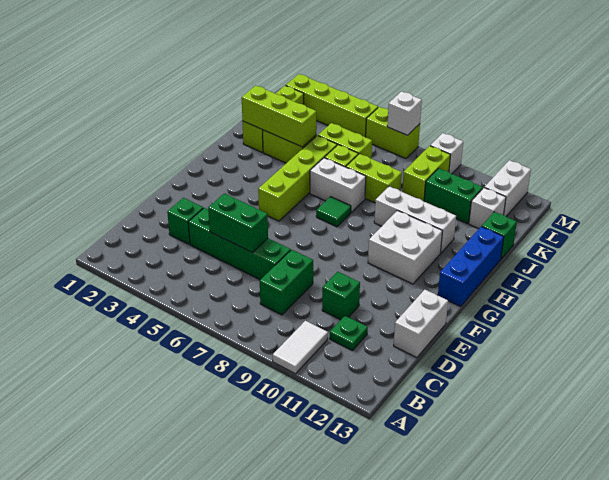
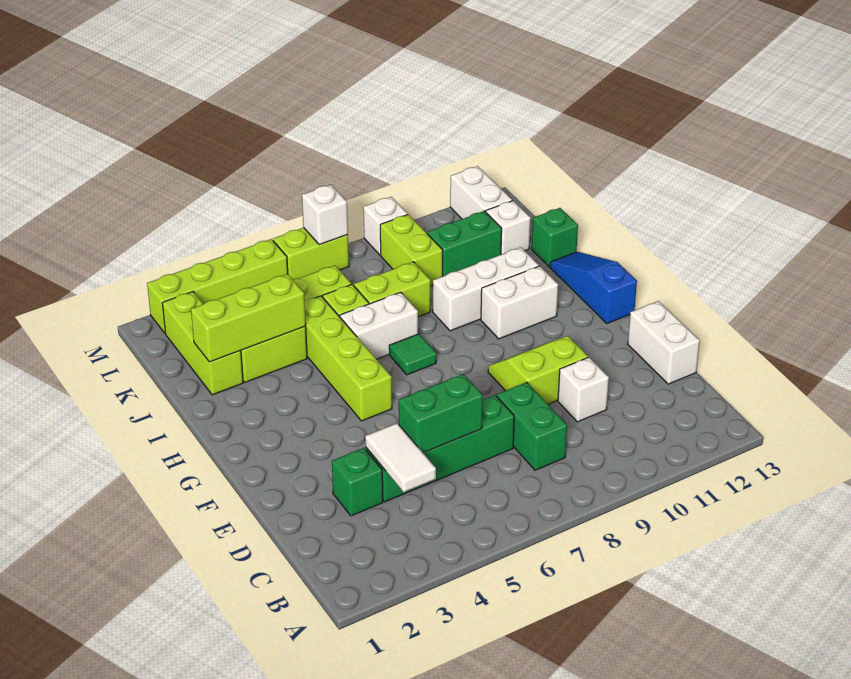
white 1x2 tile [273,321,328,374] -> white 1x2 tile moved to [365,423,436,492]
green 1x1 plate [330,316,368,350] -> none
green 1x1 brick [322,272,360,320] -> white 1x1 brick [558,357,609,422]
none -> lime 2x2 slope [488,336,588,404]
white 2x2 brick [368,211,442,284] -> white 1x2 brick [481,266,558,339]
blue 1x3 brick [438,227,504,306] -> blue 1x3 slope [550,252,637,324]

